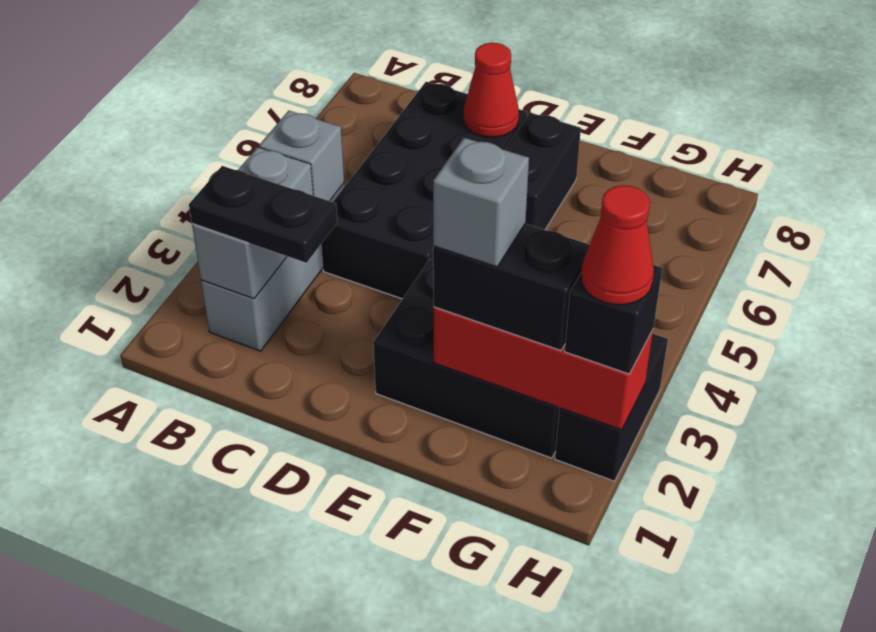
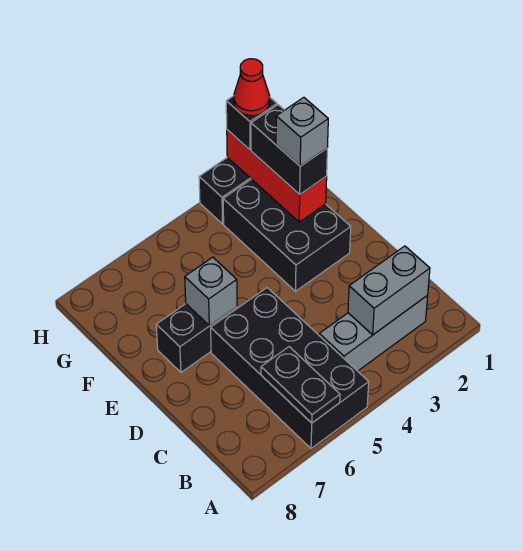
black 1x2 plate [189,166,337,263] -> black 1x2 plate moved to [261,347,340,423]
grey 1x1 brick [259,111,344,201] -> grey 1x1 brick moved to [185,257,237,326]
black 2x4 brick [321,82,527,299] -> black 2x4 brick turned to [211,288,369,449]
red 1x1 cone [464,43,519,137] -> none

